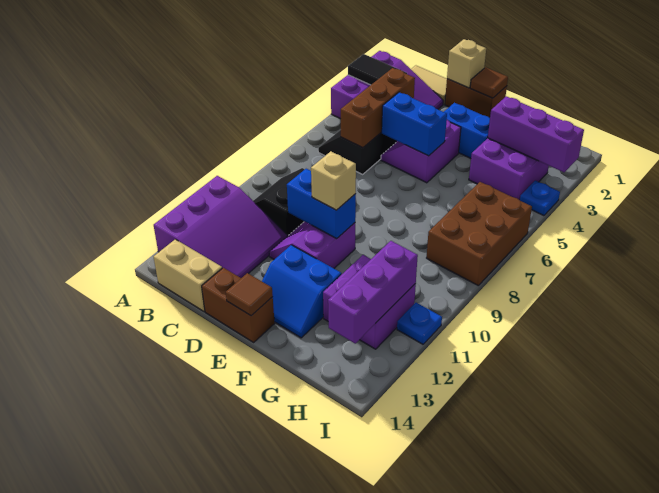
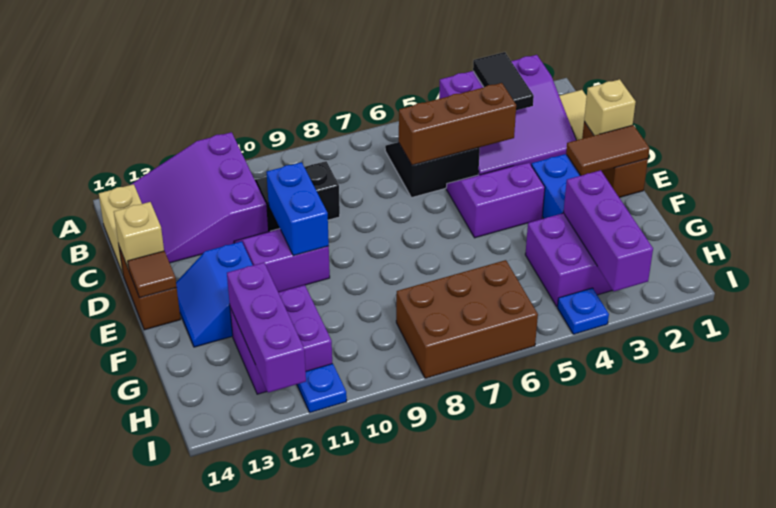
purple 3x3 slope [154,176,287,278] -> purple 3x3 slope turned to [131,132,268,263]
blue 1x2 brick [382,92,447,156] -> none
brown 1x1 tile [470,67,508,98] -> brown 1x2 tile [566,125,649,175]
tan 1x1 brick [311,151,356,210] -> tan 1x1 brick moved to [114,202,164,270]
purple 1x3 brick [328,241,418,343] -> purple 1x3 brick turned to [227,263,306,393]

